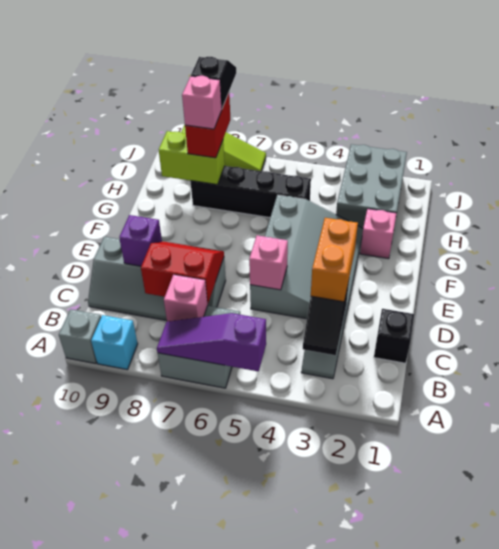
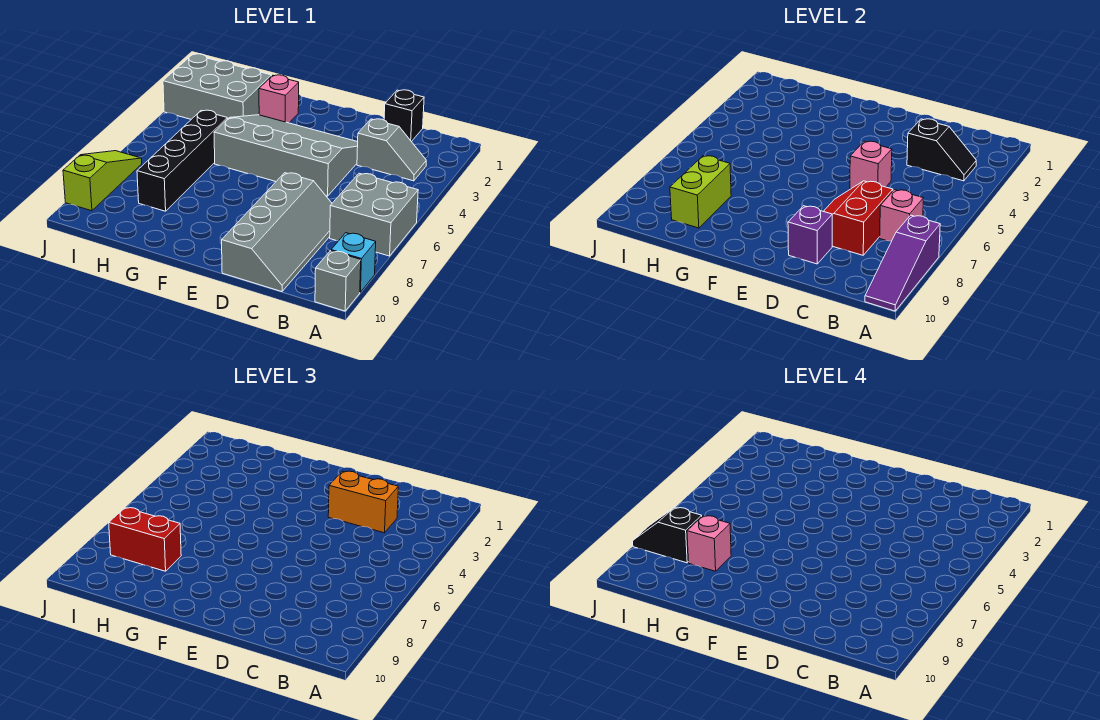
purple 1x3 slope [157,313,266,371] -> purple 1x3 slope moved to [865,215,940,311]

